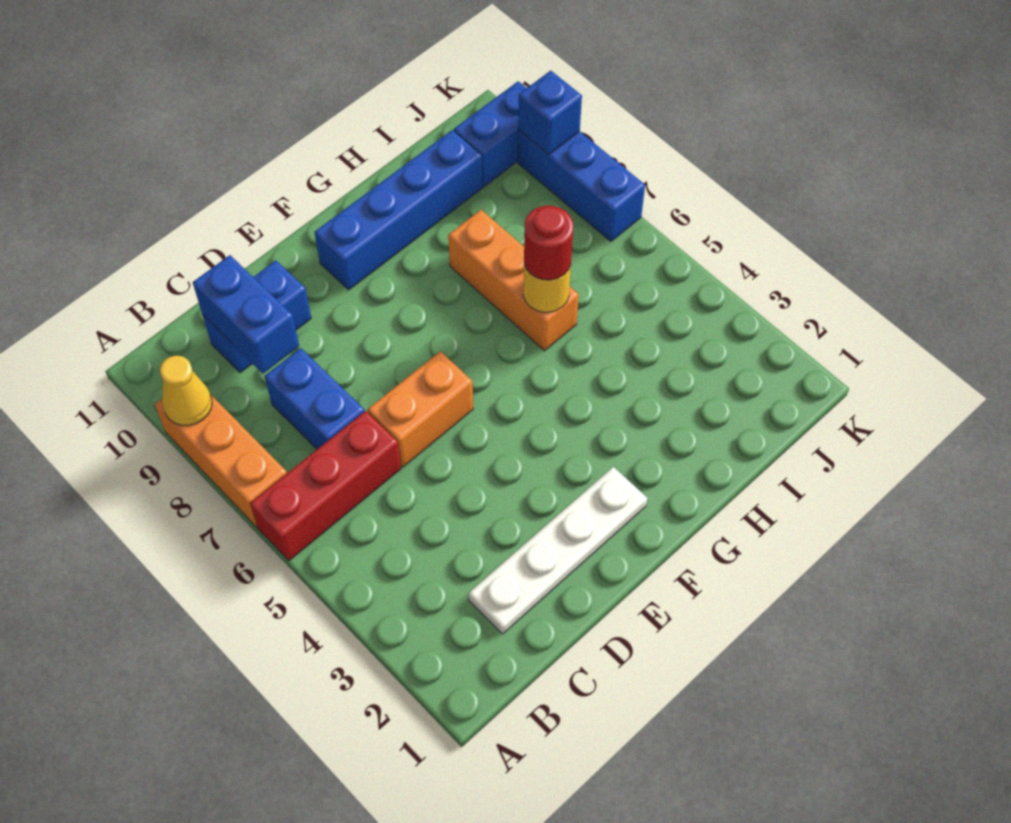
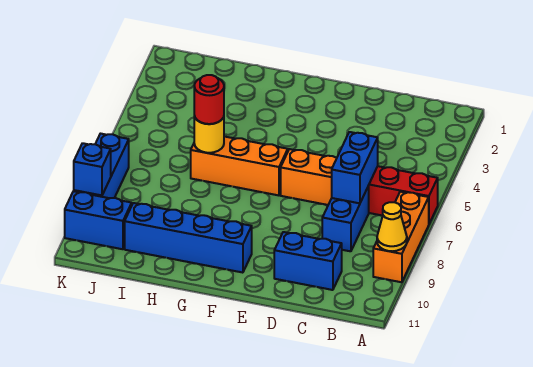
white 1x4 plate [469,467,647,634] -> none
blue 1x2 brick [193,255,299,374] -> blue 1x2 brick moved to [332,132,378,203]
orange 1x3 brick [448,210,579,351] -> orange 1x3 brick turned to [191,136,288,195]

